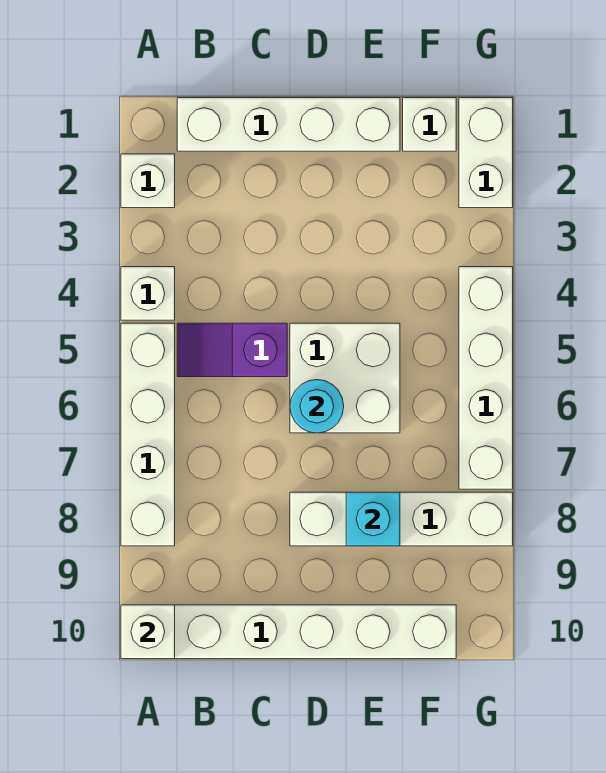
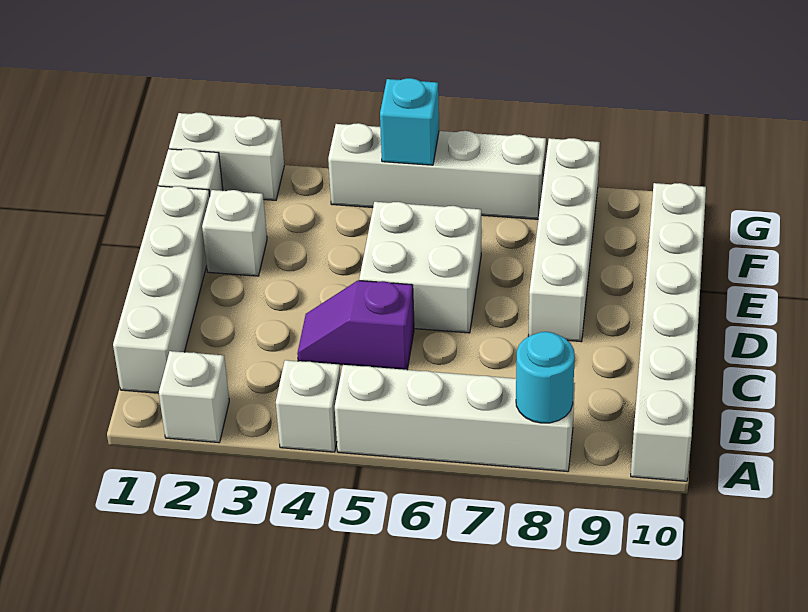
white 1x1 brick [121,605,175,659] -> white 1x1 brick moved to [202,190,267,276]
purple 1x2 slope [177,323,287,377] -> purple 1x2 slope turned to [297,280,414,370]
cyan 1x1 round brick [290,380,344,433] -> cyan 1x1 round brick moved to [516,332,575,423]
cyan 1x1 brick [346,492,400,546] -> cyan 1x1 brick moved to [380,78,439,165]

